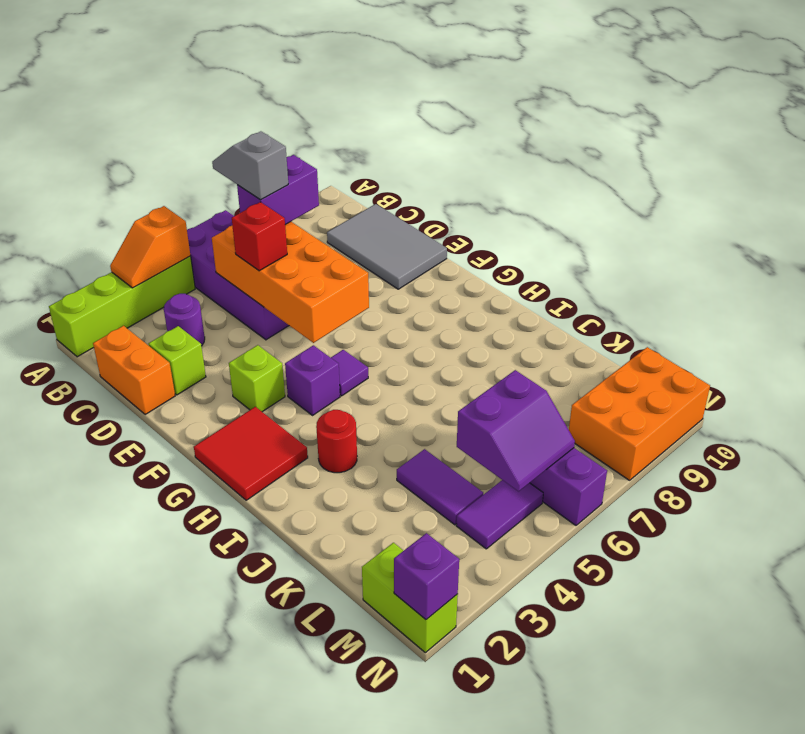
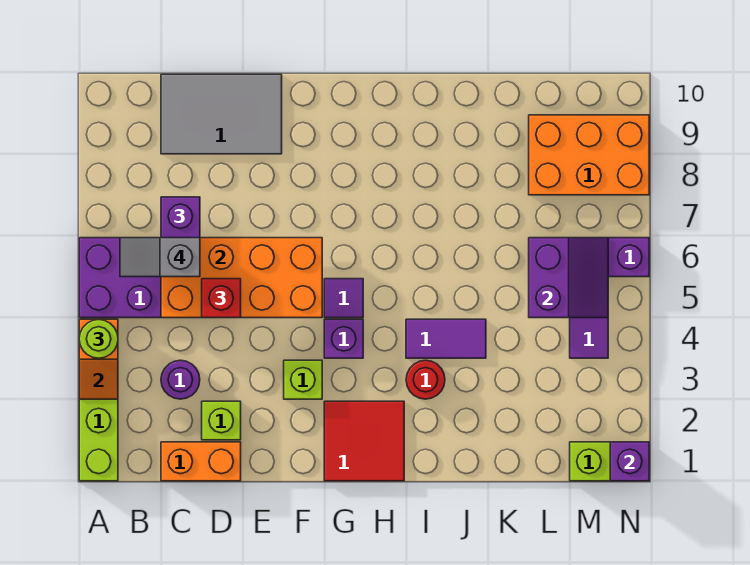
none -> lime 1x1 round brick [79,319,118,358]
purple 1x2 tile [397,449,483,525] -> purple 1x2 tile moved to [406,319,486,358]
orange 2x3 brick [569,347,710,480] -> orange 2x3 brick turned to [529,115,649,195]

